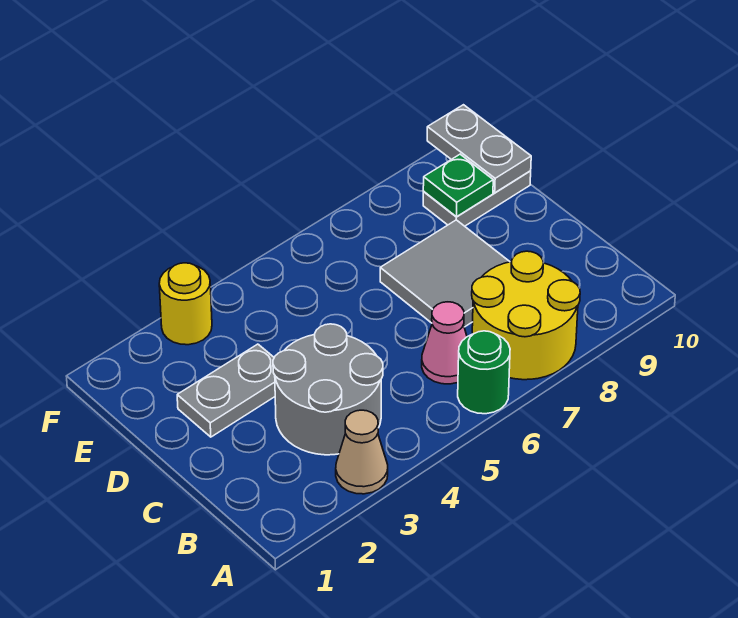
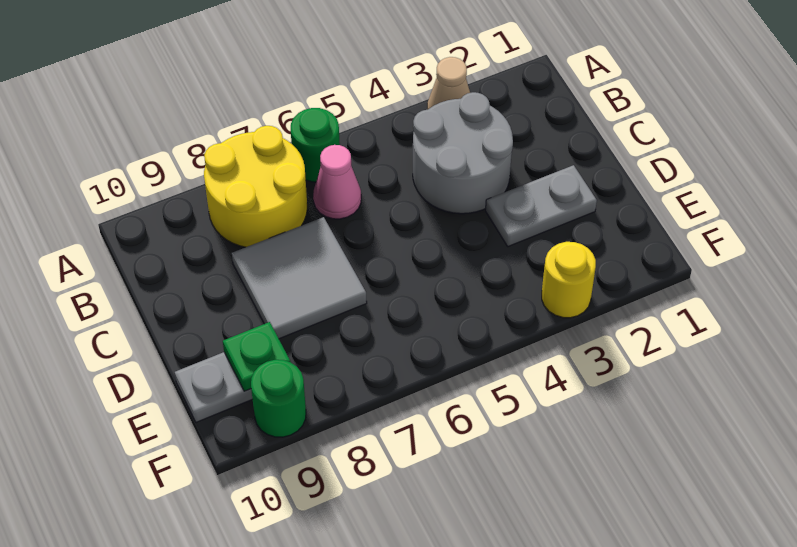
grey 1x2 plate [427,105,531,193] -> none
none -> green 1x1 round brick [251,360,306,437]

